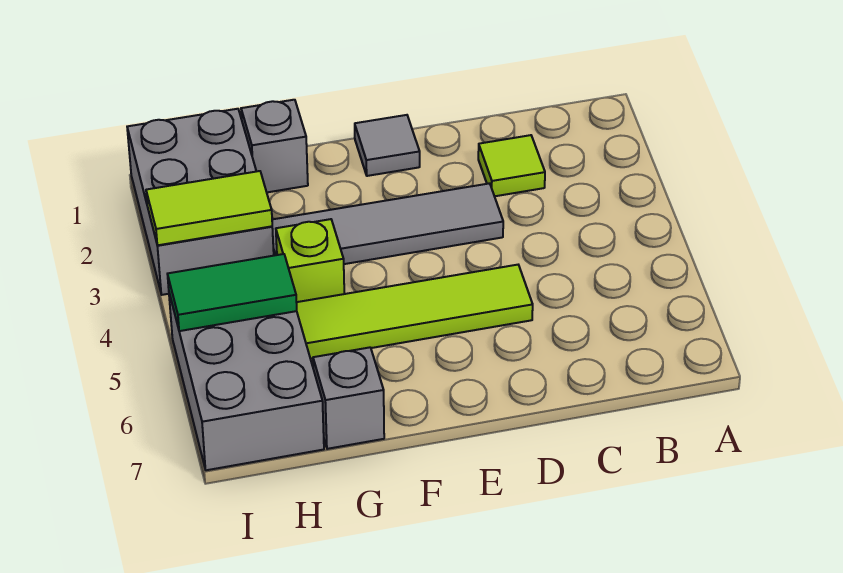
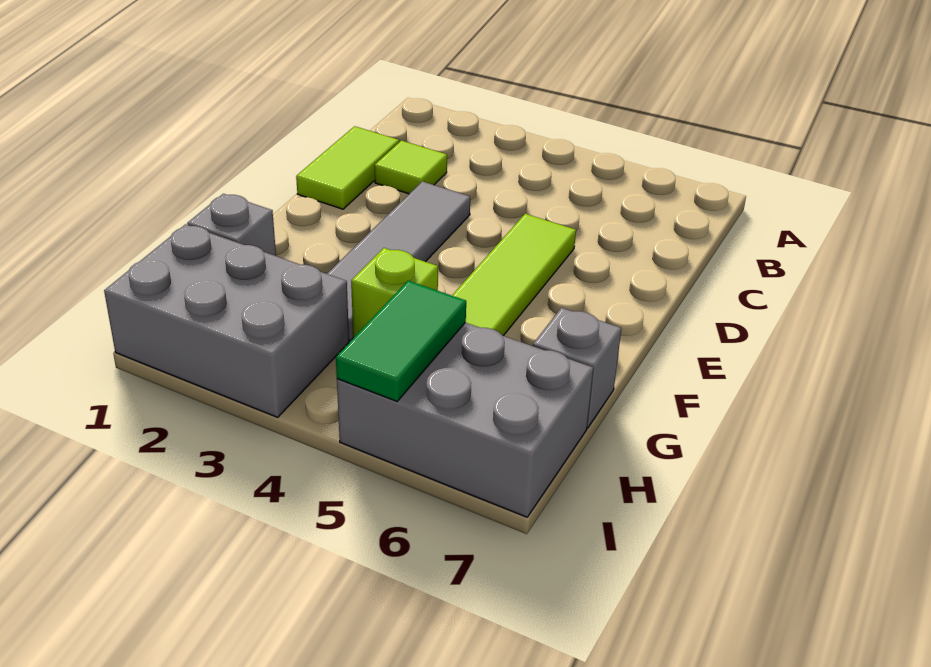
grey 1x1 tile [355,115,420,176] -> none
lime 1x2 tile [146,171,272,245] -> lime 1x2 tile moved to [296,126,399,209]

